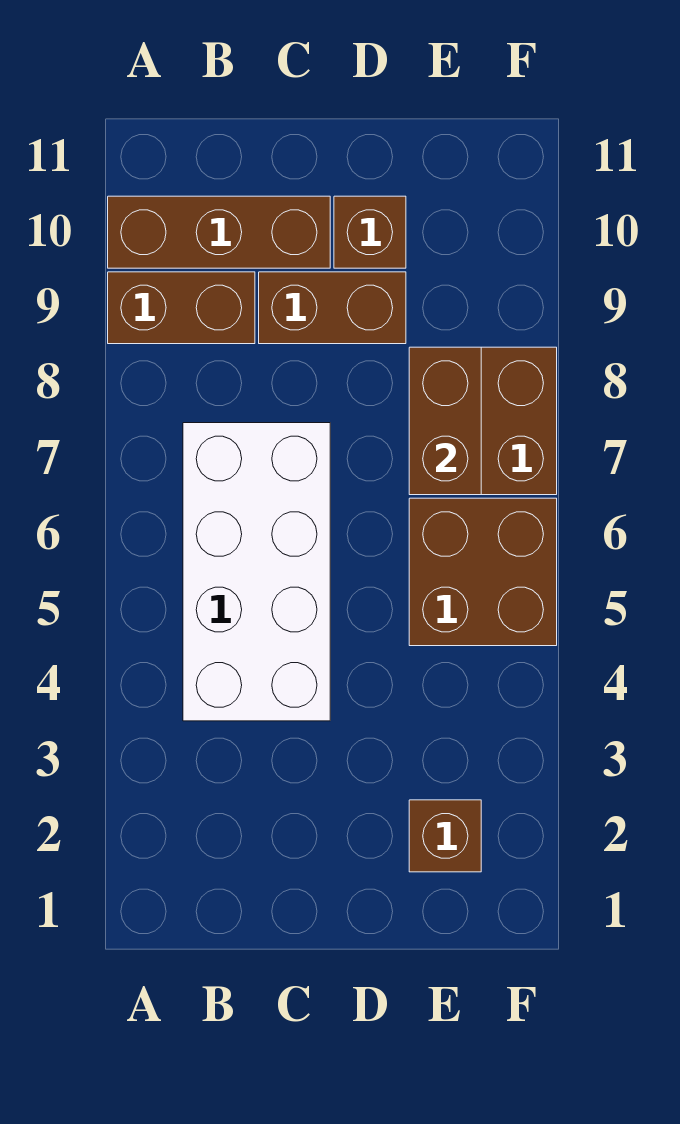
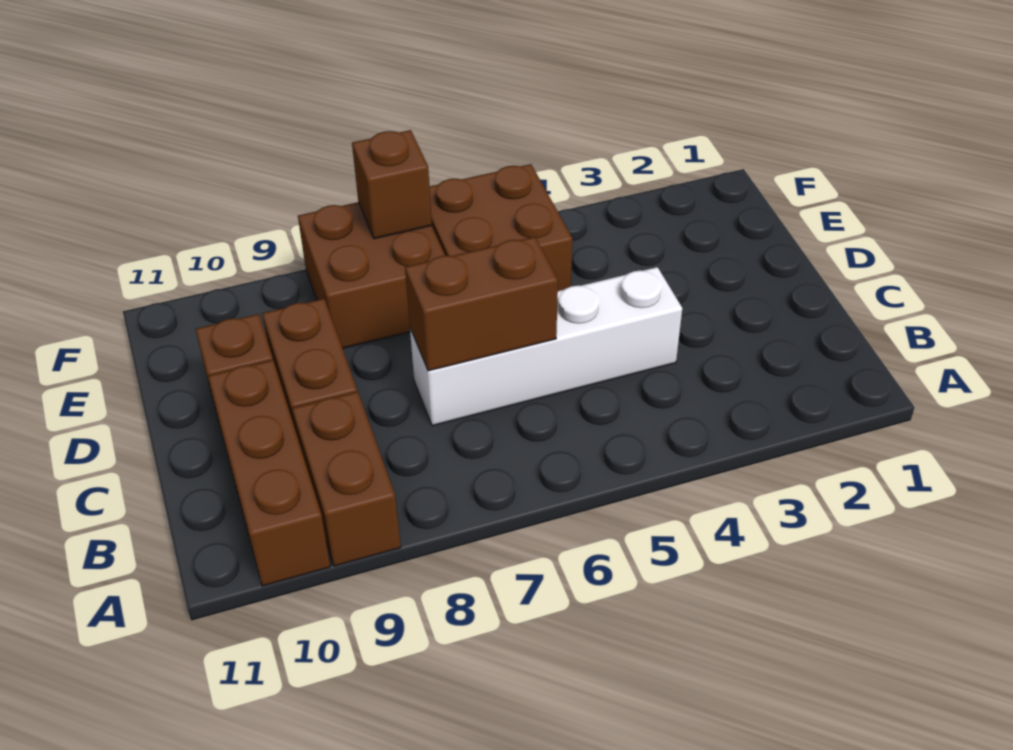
white 2x4 brick [183,423,330,721] -> white 1x4 brick [410,267,682,426]
brown 1x1 brick [409,800,481,872] -> brown 1x1 brick moved to [352,130,432,239]
brown 1x2 brick [409,347,481,495] -> brown 1x2 brick moved to [405,237,558,371]

